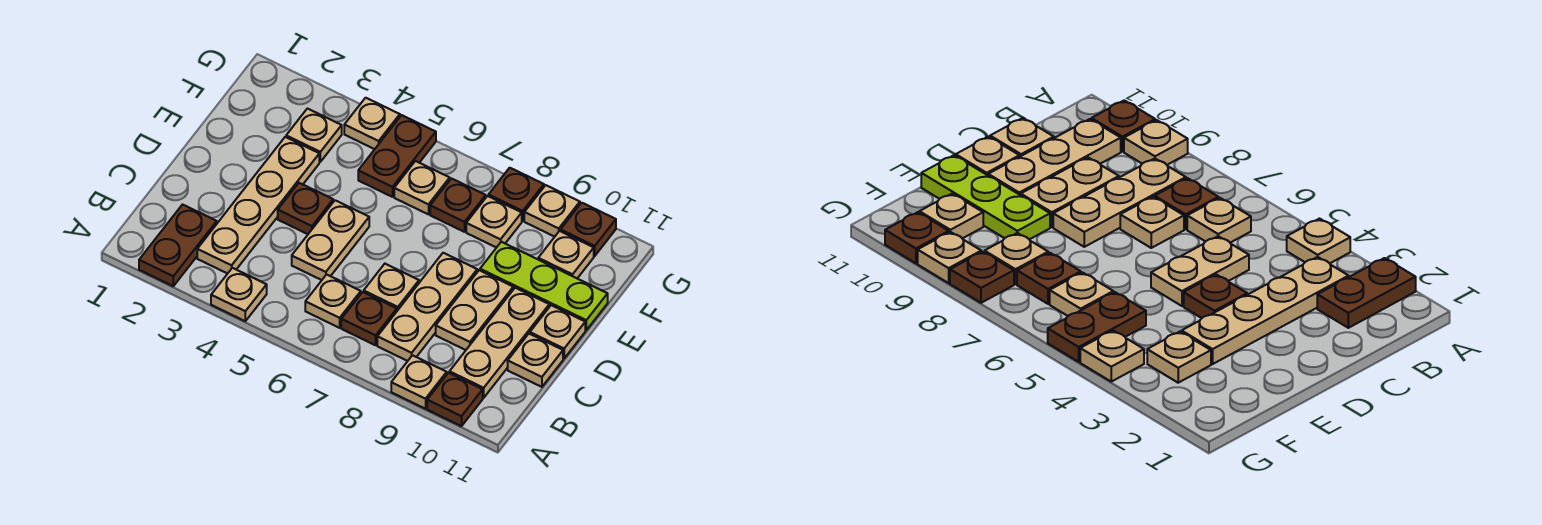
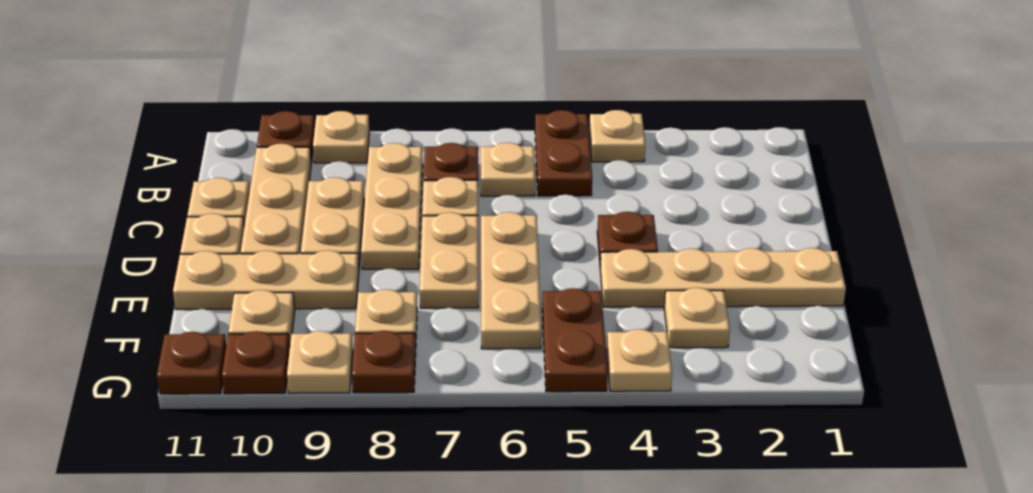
brown 1x2 plate [139,205,217,286] -> brown 1x2 plate moved to [535,110,592,196]
tan 1x4 plate [197,137,319,274] -> tan 1x4 plate turned to [600,248,846,307]
tan 1x2 plate [292,200,369,280] -> tan 1x2 plate moved to [420,212,478,308]
lime 1x3 plate [480,242,608,330] -> tan 1x3 plate [173,250,359,310]
tan 1x1 plate [394,161,450,214] -> tan 1x3 plate [481,212,541,349]
brown 1x1 plate [430,179,486,232] -> brown 1x1 plate moved to [157,332,226,394]

